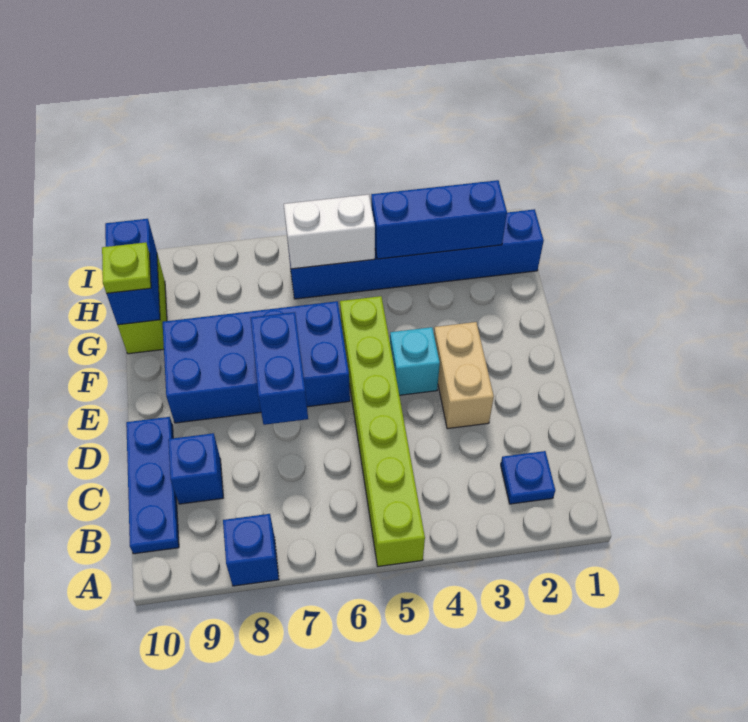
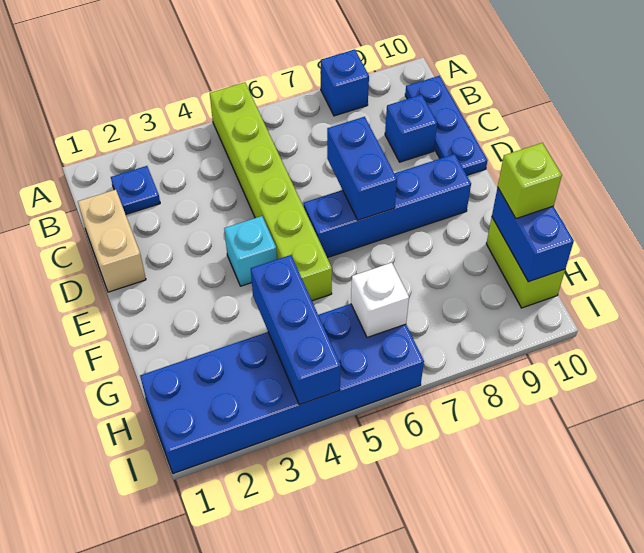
tan 1x2 brick [434,322,494,429] -> tan 1x2 brick moved to [78,189,146,292]
blue 2x4 brick [163,301,350,423] -> blue 1x4 brick [304,154,471,258]
lime 1x1 plate [102,242,151,293] -> lime 1x1 brick [498,143,562,219]
blue 1x6 brick [288,209,544,299] -> blue 2x6 brick [140,304,424,474]
blue 1x3 brick [371,180,507,259] -> blue 1x3 brick turned to [251,255,341,405]
white 1x2 brick [284,194,375,269] -> white 1x1 brick [351,263,409,337]

